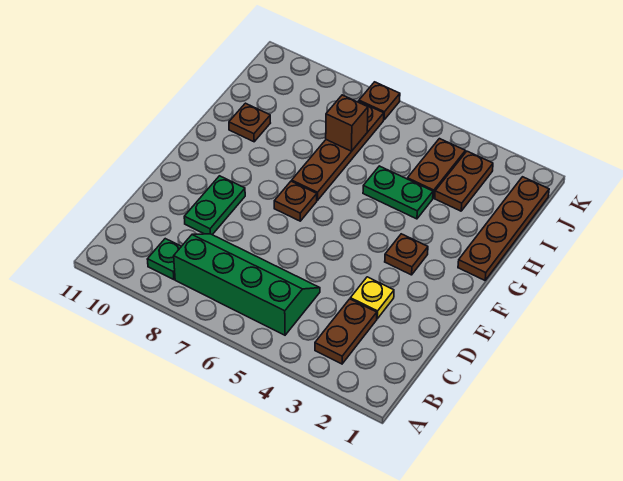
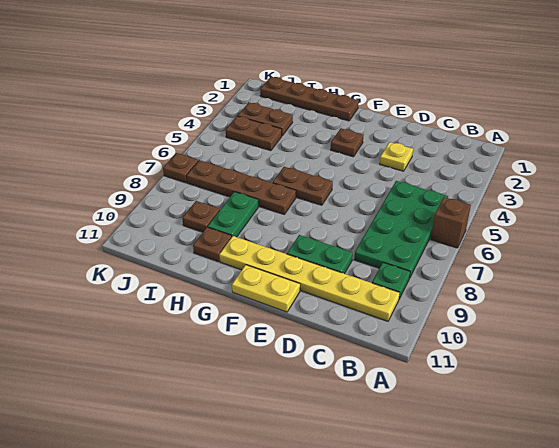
brown 1x2 plate [315,299,377,364] -> brown 1x2 plate moved to [273,167,333,205]
green 2x4 slope [174,234,320,335] -> green 2x4 plate [354,181,448,278]
none -> yellow 1x6 plate [219,236,400,321]
none -> yellow 1x2 plate [232,265,300,312]
brown 1x1 plate [274,181,317,221] -> brown 1x1 plate moved to [182,201,220,232]
green 1x2 plate [363,166,433,219] -> green 1x2 plate moved to [208,192,259,237]
brown 1x1 brick [326,95,368,151] -> brown 1x1 brick moved to [431,197,471,248]

